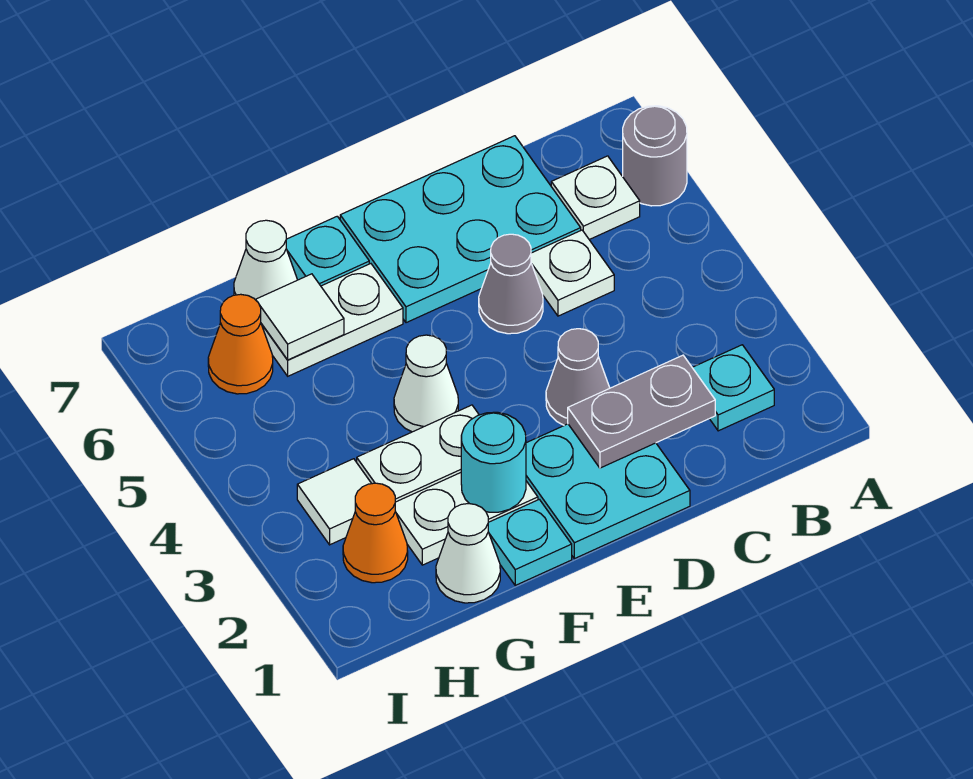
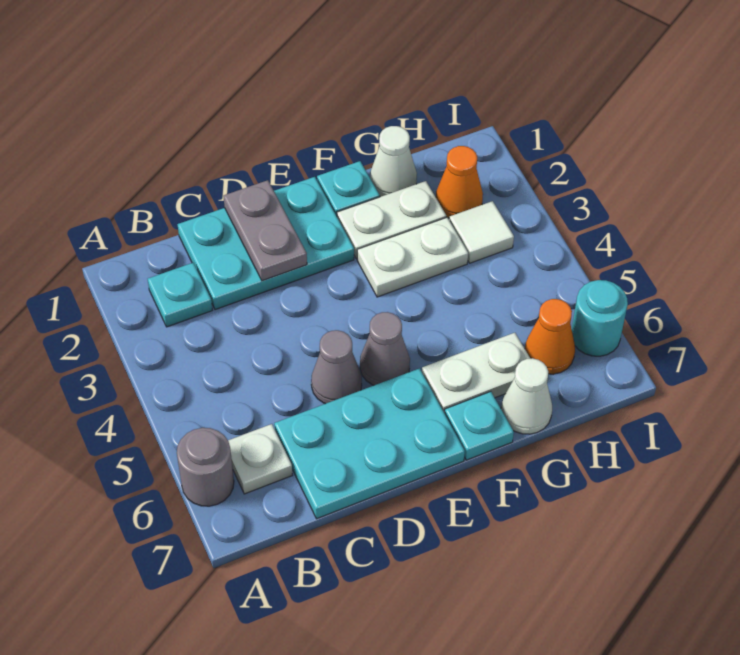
grey 1x2 plate [568,355,715,468] -> grey 1x2 plate turned to [223,180,307,281]
white 1x1 plate [531,230,614,316] -> none
cyan 2x2 plate [526,424,690,559] -> cyan 2x3 plate [177,177,354,310]
grey 1x1 cone [546,329,610,425] -> grey 1x1 cone moved to [360,312,410,385]
cyan 1x1 round brick [461,412,526,512] -> cyan 1x1 round brick moved to [572,280,628,356]
white 1x1 cone [394,335,458,432] -> none
white 1x1 tile [256,274,344,360] -> none

